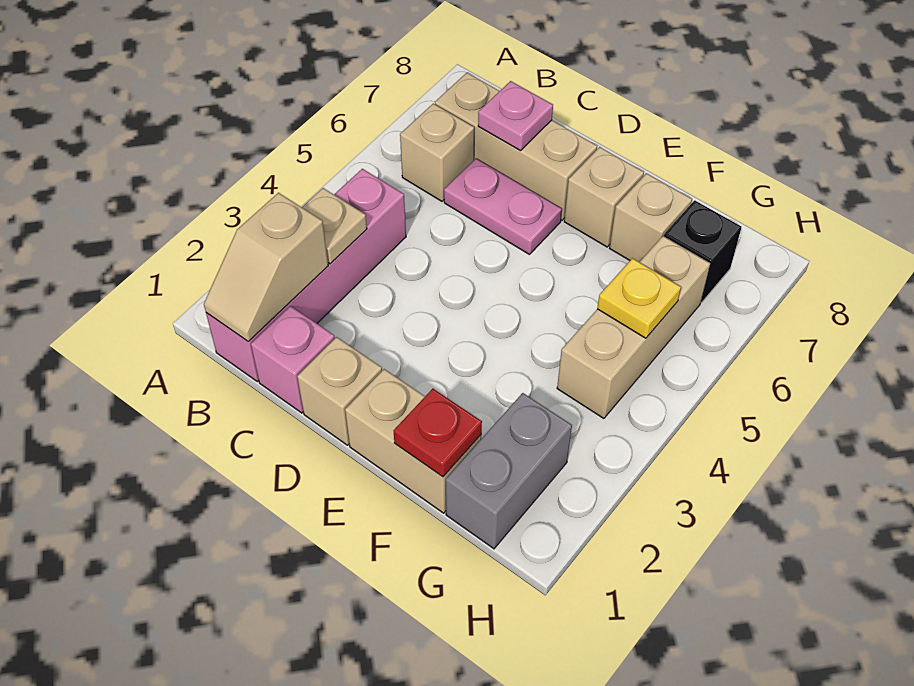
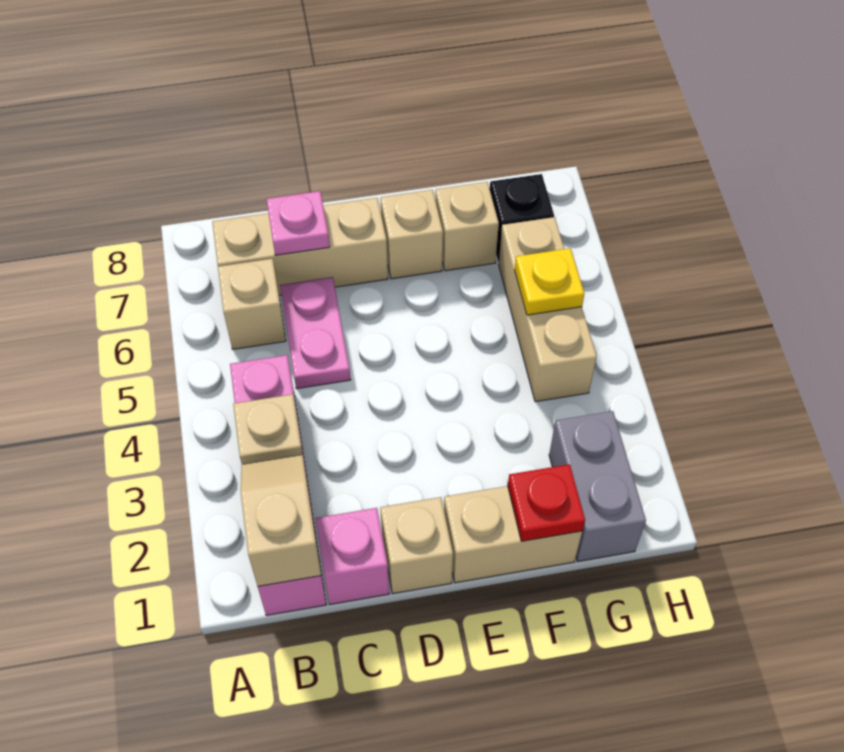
tan 1x2 slope [204,193,328,341] -> tan 1x2 slope turned to [241,454,321,586]
pink 1x2 plate [444,159,562,255] -> pink 1x2 plate turned to [280,277,351,389]

